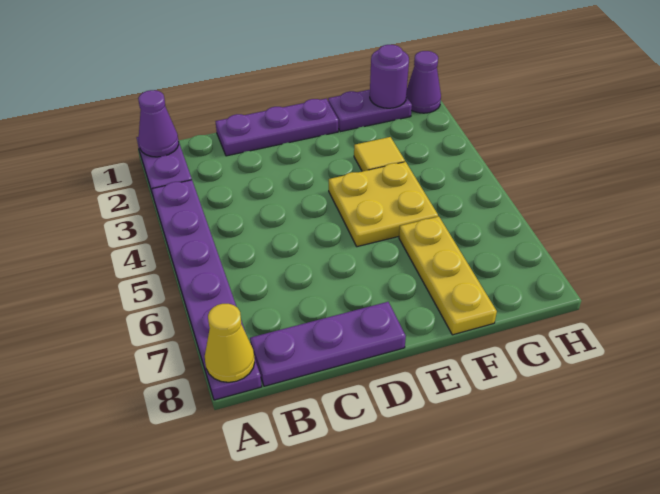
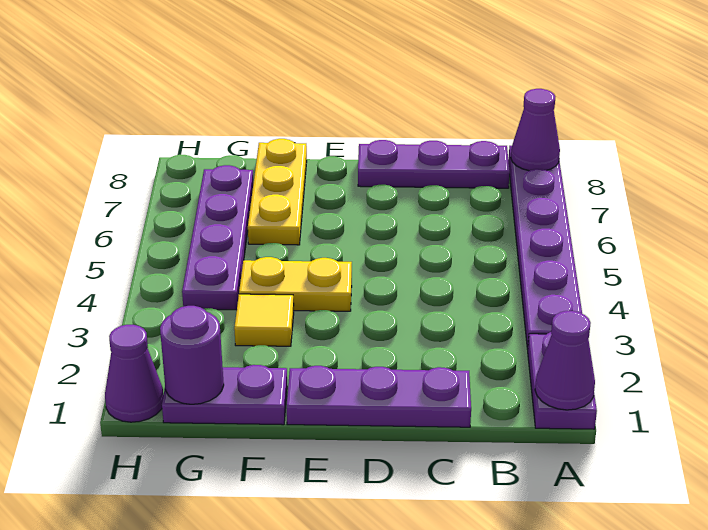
yellow 1x1 cone [205,304,255,382] -> purple 1x1 cone [511,89,560,171]
yellow 2x2 plate [329,162,438,247] -> yellow 1x2 plate [239,257,352,311]
none -> purple 1x4 plate [182,165,253,310]

